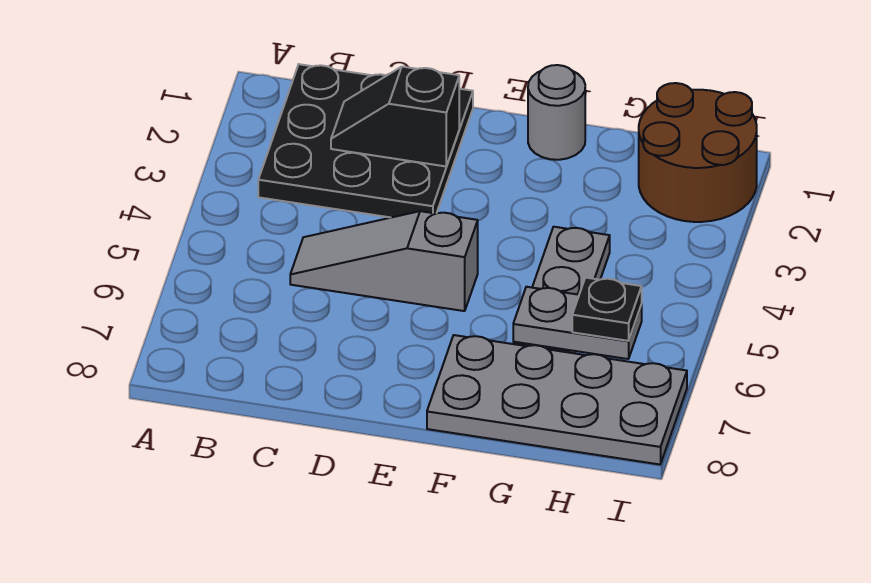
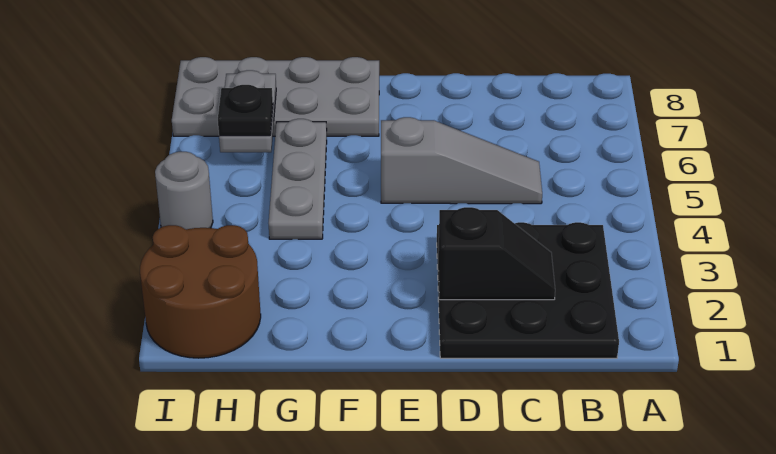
grey 1x1 round brick [528,65,585,160] -> grey 1x1 round brick moved to [155,152,213,229]
grey 1x2 plate [513,287,642,359] -> grey 1x2 plate turned to [219,70,276,152]

